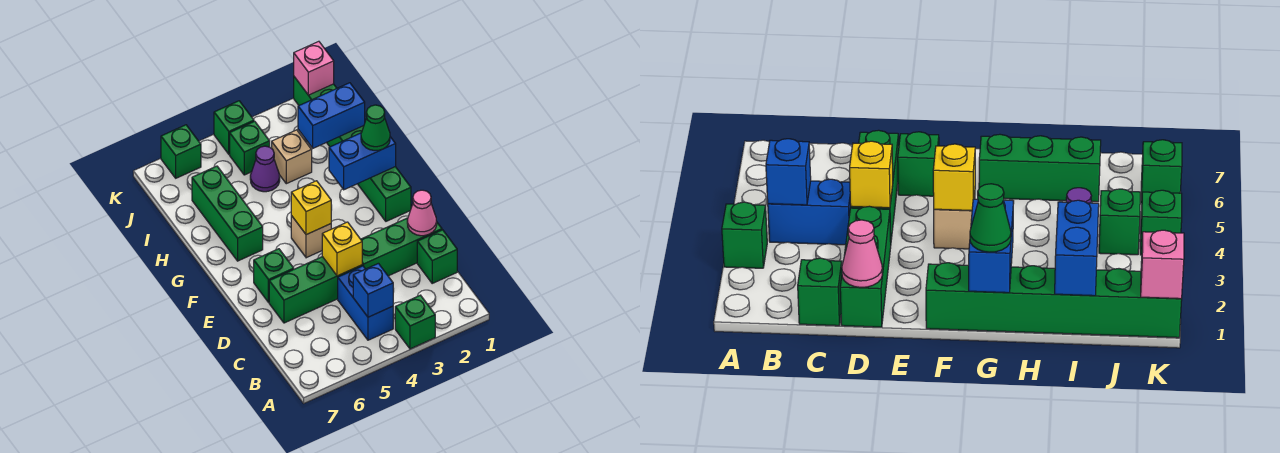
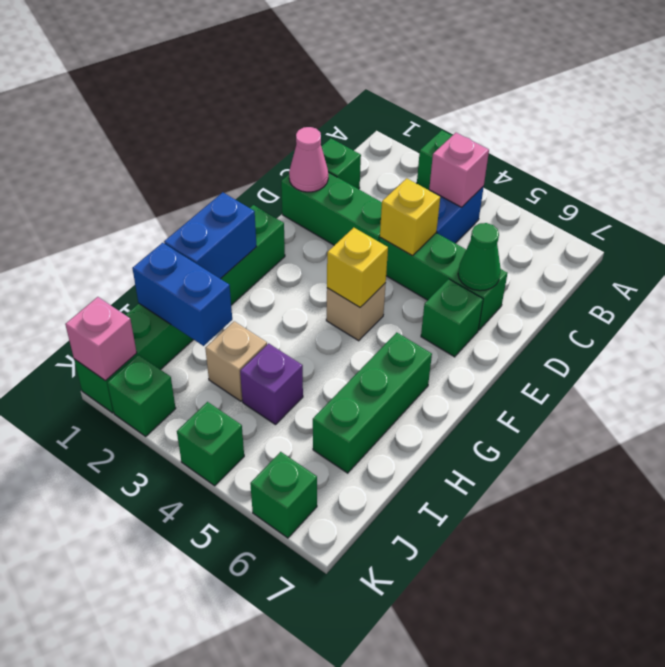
blue 1x1 brick [353,263,393,317] -> pink 1x1 brick [429,133,489,207]
blue 1x2 brick [329,133,396,190] -> blue 1x2 brick turned to [164,192,257,279]
green 1x1 cone [361,105,390,151] -> green 1x1 cone moved to [458,223,501,291]
purple 1x1 cone [250,146,280,192] -> purple 1x1 brick [240,343,303,425]
green 1x1 brick [230,121,270,175] -> green 1x1 brick moved to [107,355,176,436]

